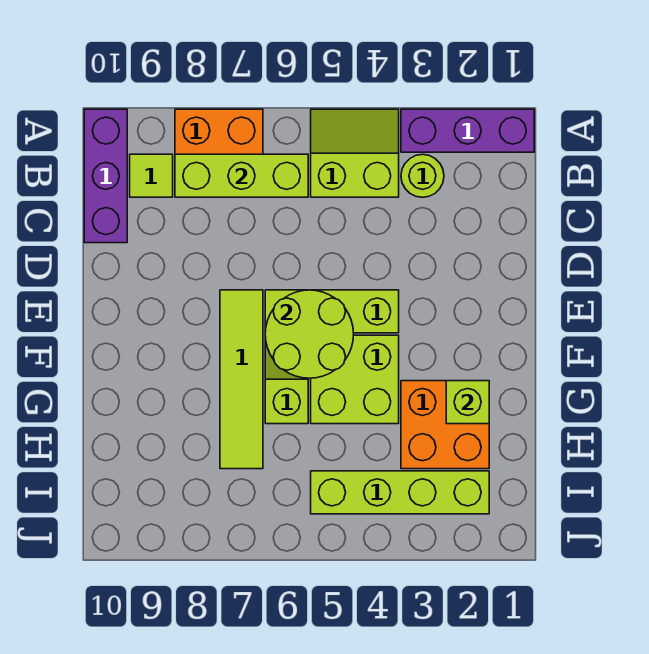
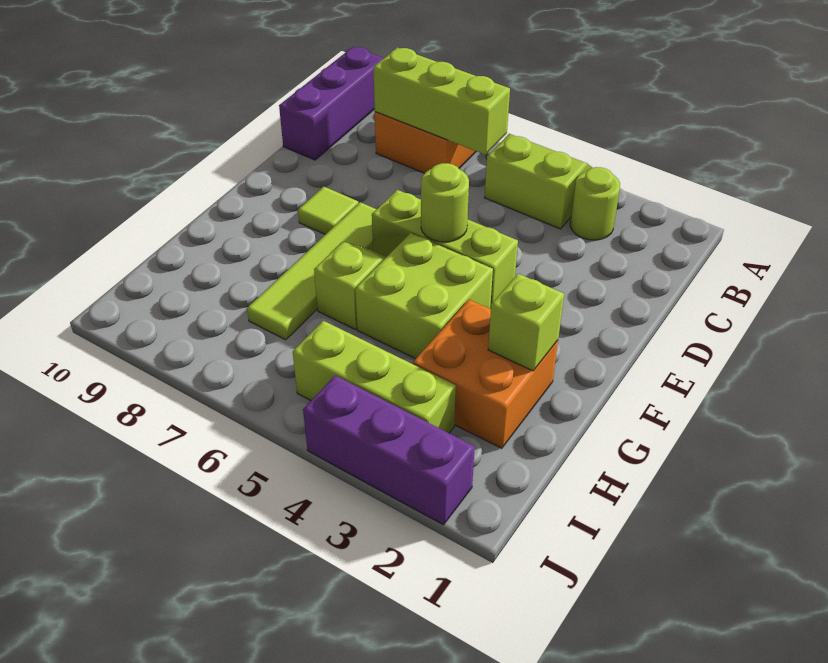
purple 1x3 brick [401,109,534,152] -> purple 1x3 brick moved to [303,376,475,525]
lime 1x1 tile [130,154,173,197] -> lime 1x1 tile moved to [298,187,358,234]
lime 2x2 round brick [265,290,354,378] -> lime 1x1 round brick [421,163,469,242]
lime 1x4 brick [311,471,489,514] -> lime 1x3 brick [293,321,456,433]

